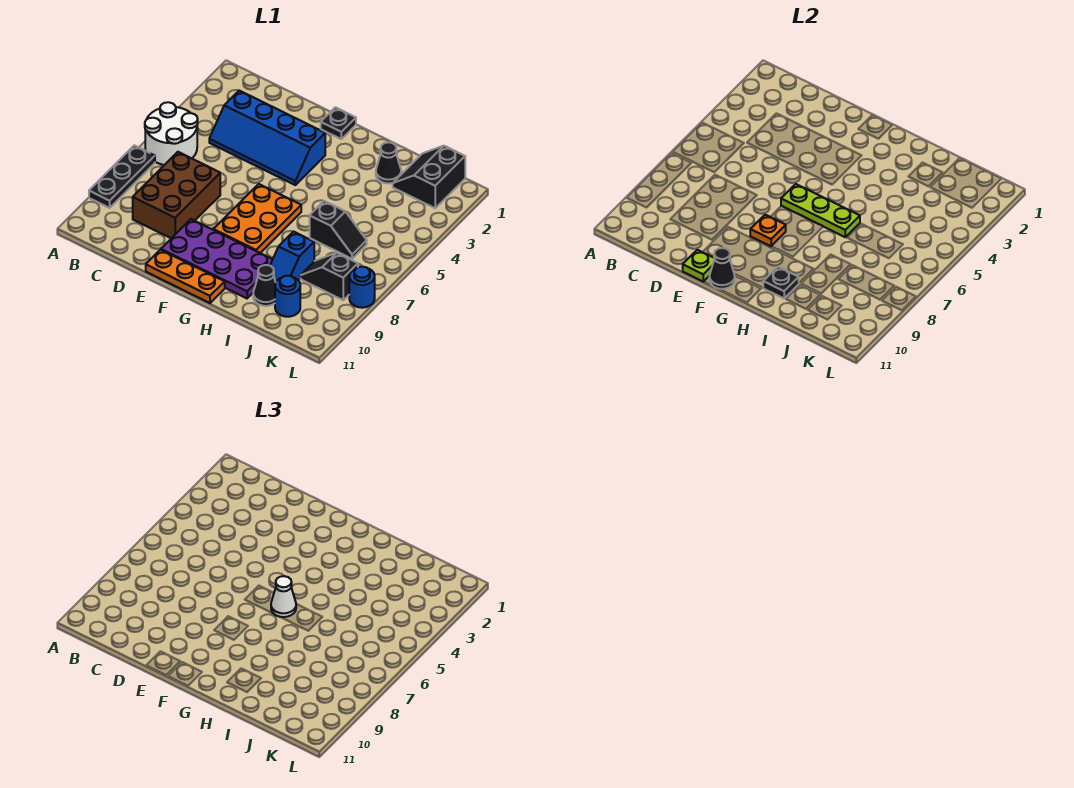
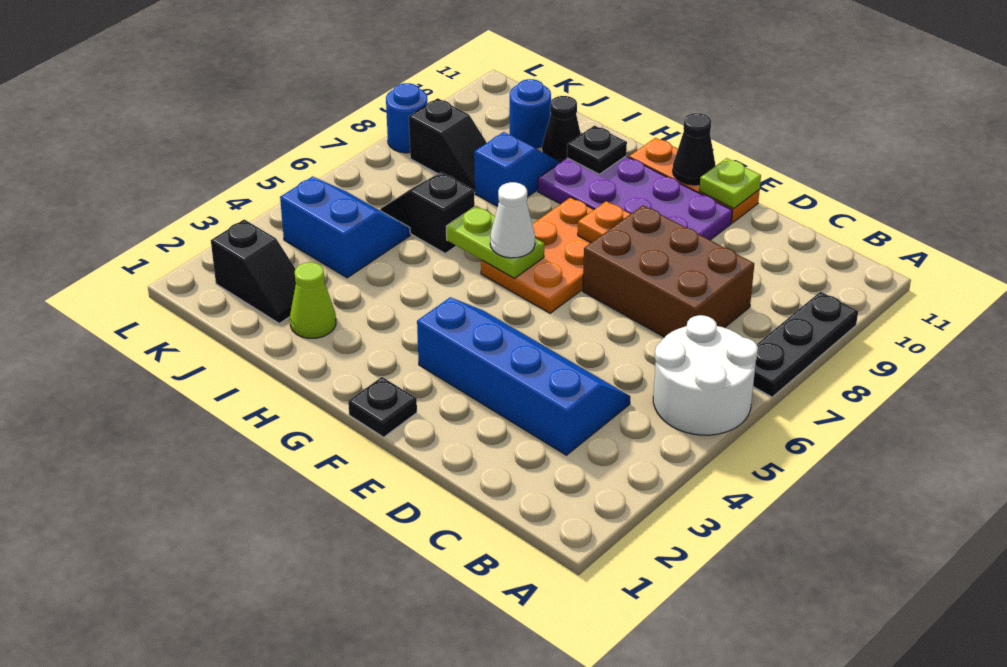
brown 2x3 brick [133,152,220,238] -> brown 2x3 brick turned to [583,205,754,337]
lime 1x3 plate [781,184,860,237] -> lime 1x2 plate [446,206,544,278]
black 1x1 cone [376,142,401,183] -> lime 1x1 cone [290,262,336,338]
black 2x2 slope [393,146,465,208] -> black 1x2 slope [211,219,296,323]
none -> blue 2x2 slope [280,176,410,278]

